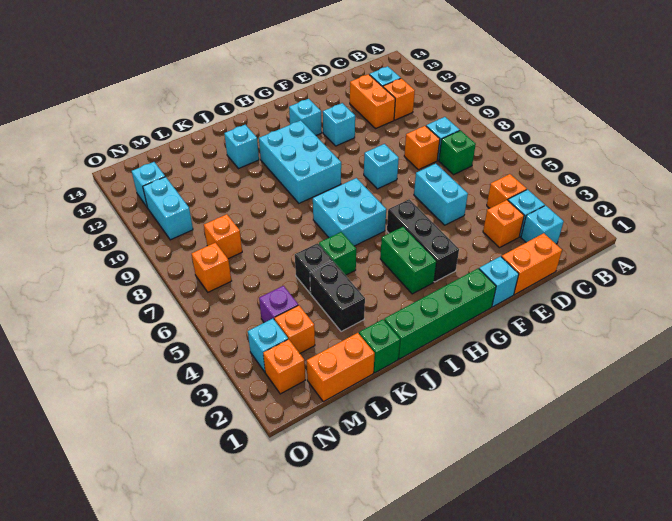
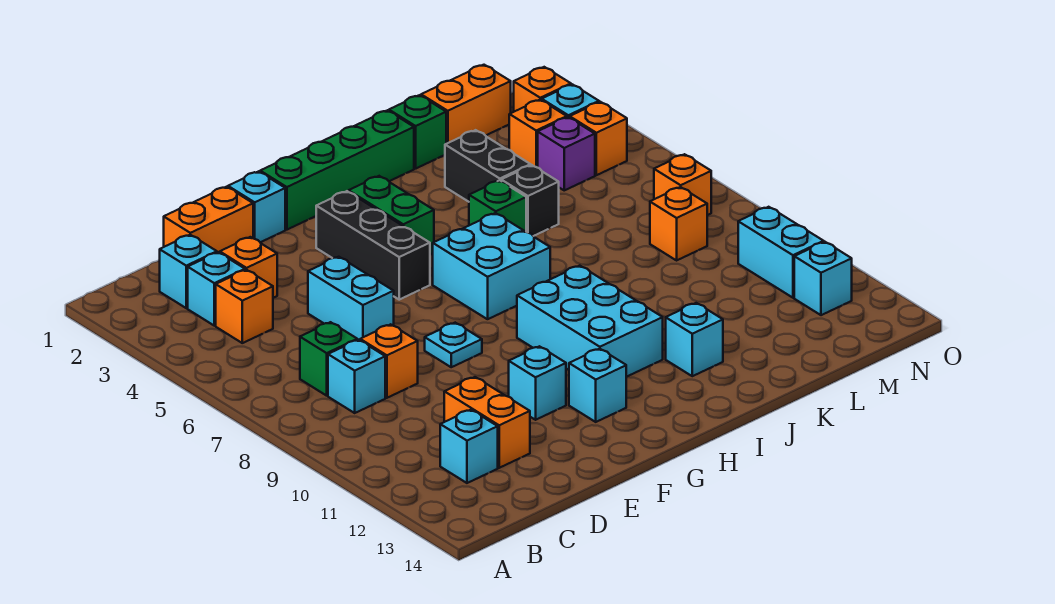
orange 1x1 brick [383,78,415,120] -> orange 1x1 brick moved to [570,102,627,175]
cyan 1x1 brick [364,144,399,189] -> cyan 1x1 plate [425,323,482,367]

